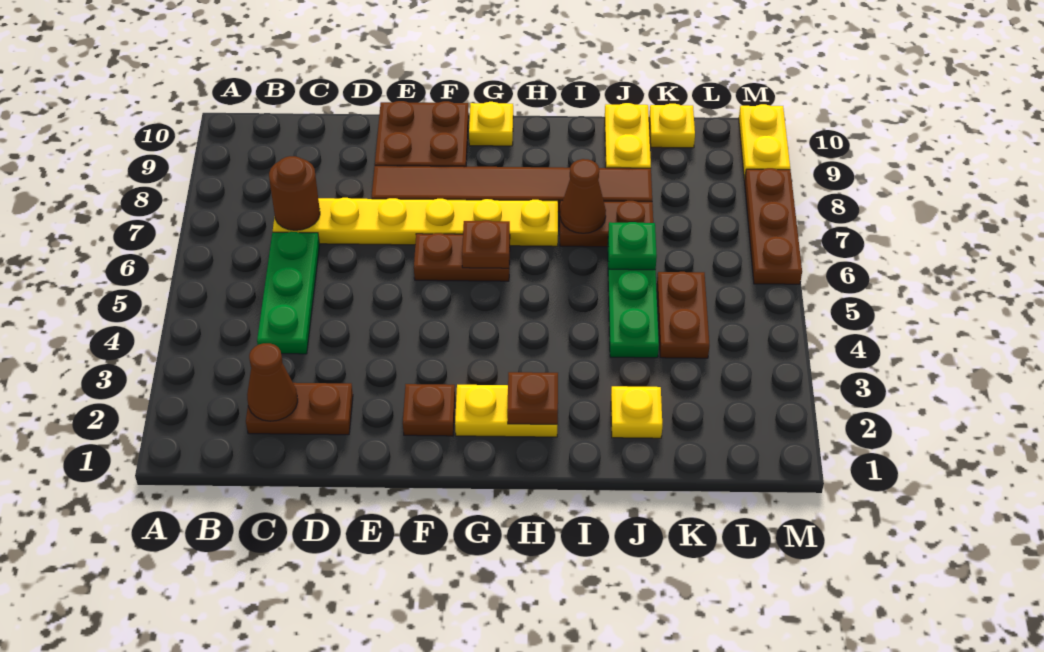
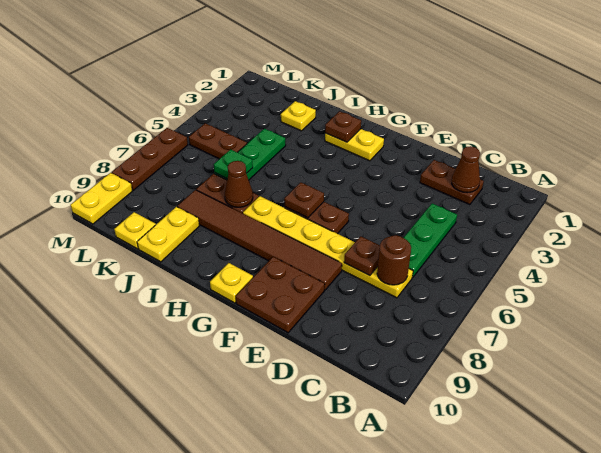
brown 1x1 plate [403,384,455,436] -> brown 1x1 plate moved to [344,236,380,276]
brown 1x2 plate [657,272,710,358] -> brown 1x2 plate turned to [189,123,247,159]

